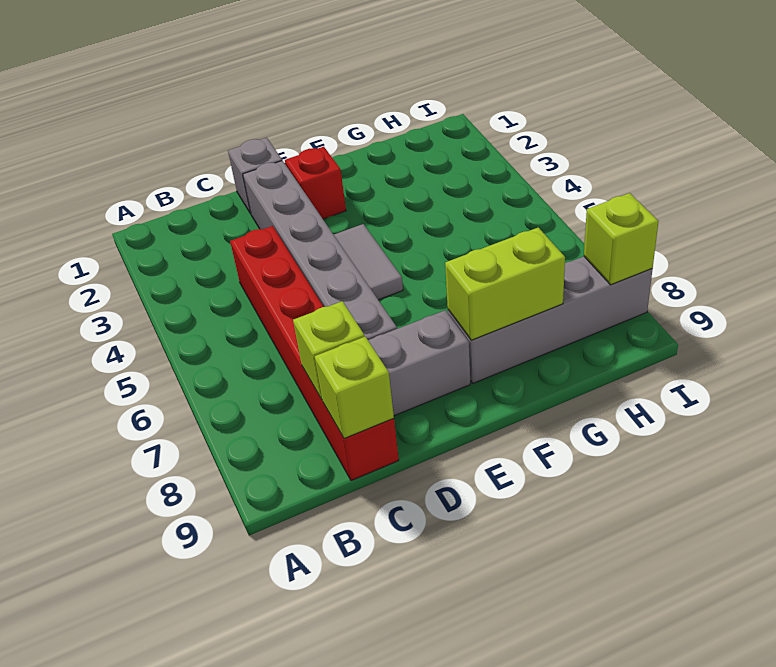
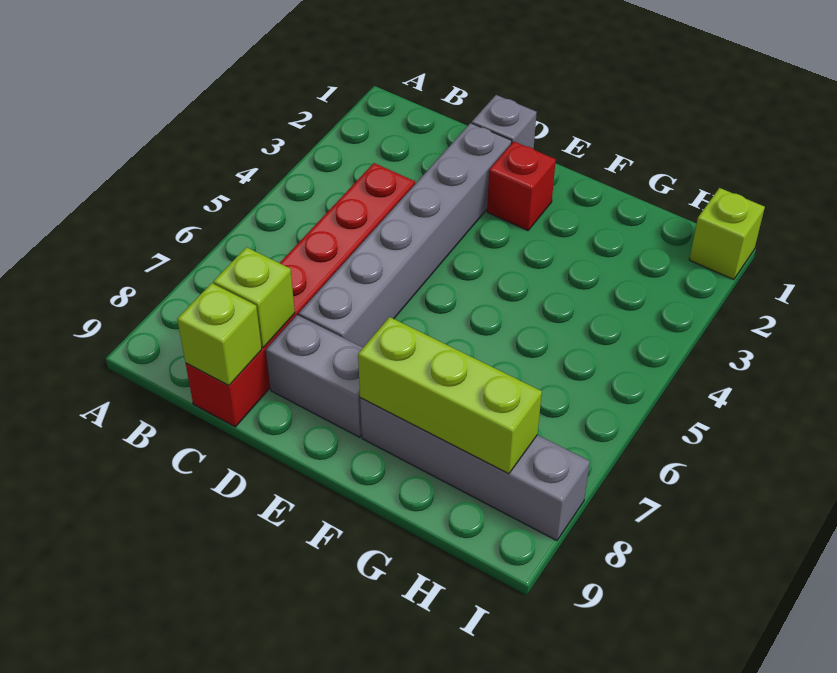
grey 1x2 tile [334,224,403,300] -> none
lime 1x2 brick [445,227,565,340] -> lime 1x3 brick [358,317,542,474]
lime 1x1 brick [584,193,659,285] -> lime 1x1 brick moved to [689,188,765,280]

